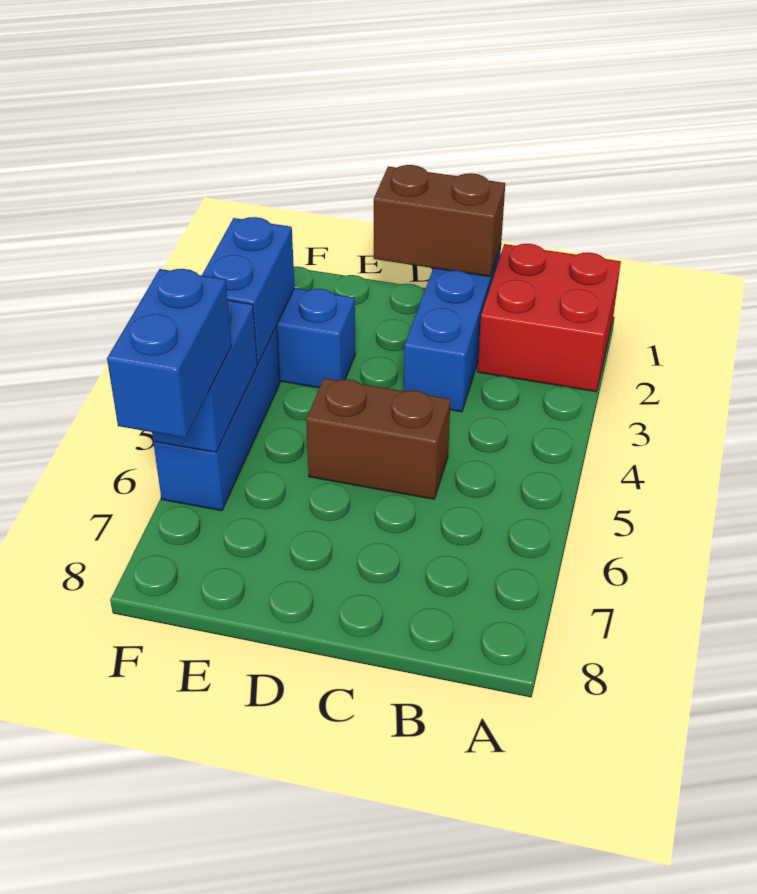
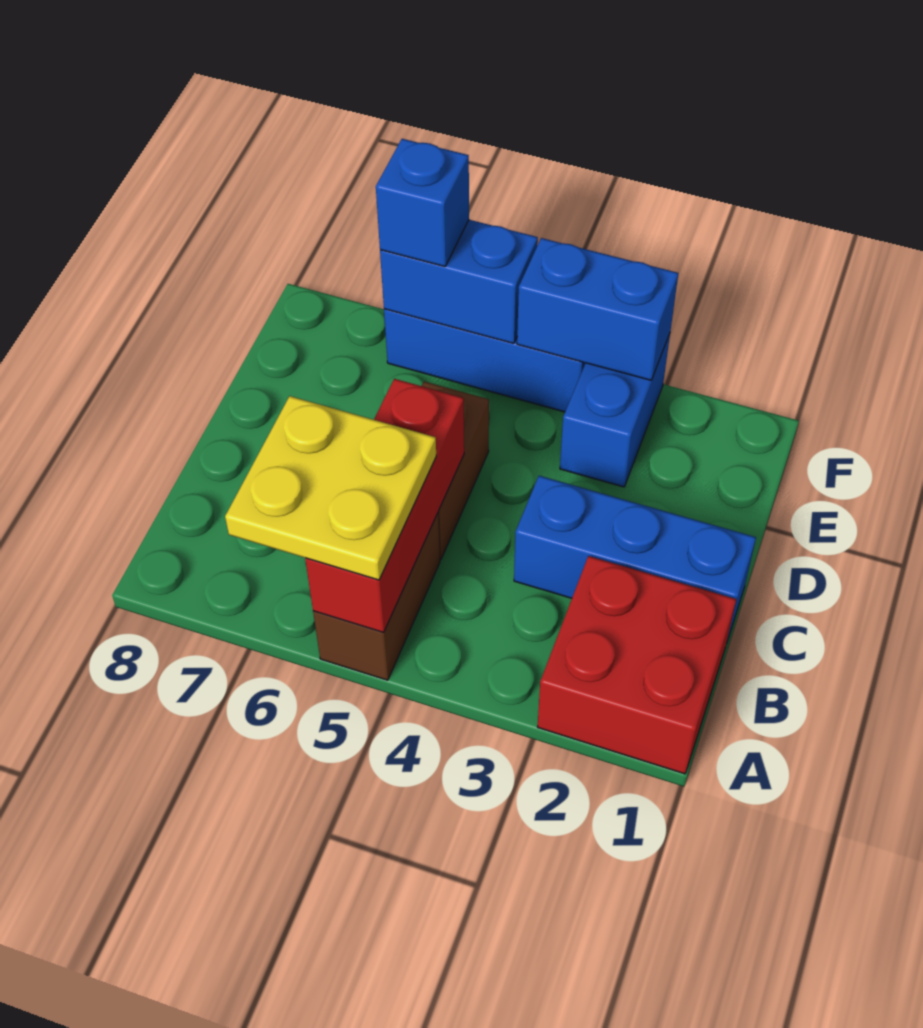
none -> red 1x3 brick [305,379,464,632]
none -> yellow 2x2 plate [225,396,436,580]
brown 1x2 brick [374,165,505,277] -> brown 1x2 brick moved to [313,513,440,680]
blue 1x2 brick [107,269,231,438] -> blue 1x1 brick [376,139,469,267]

